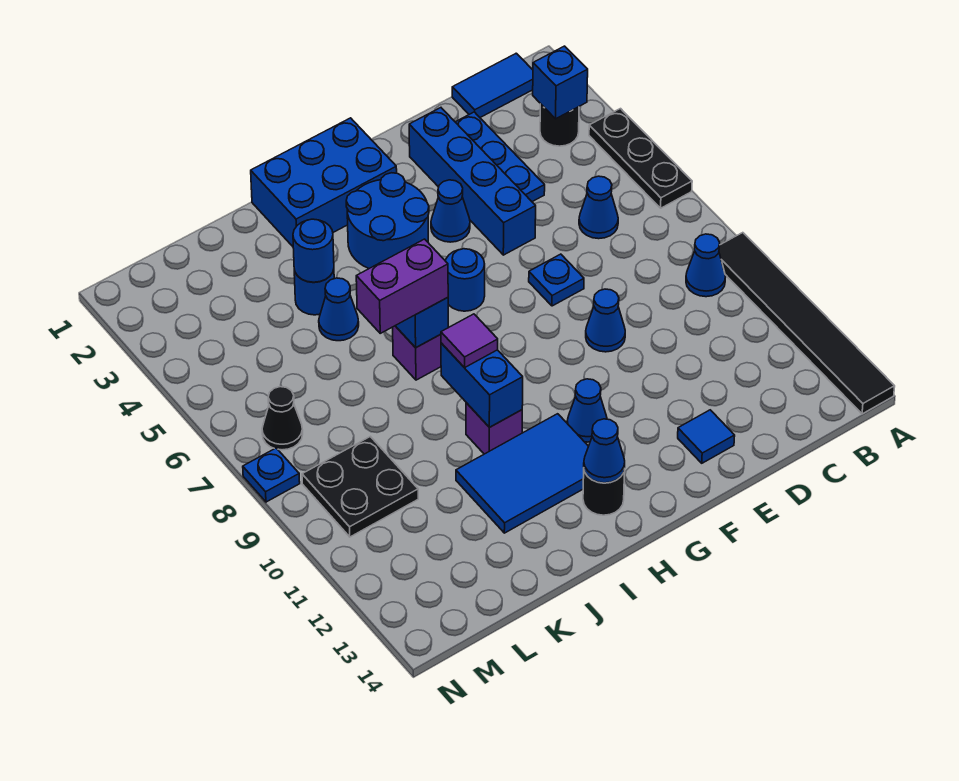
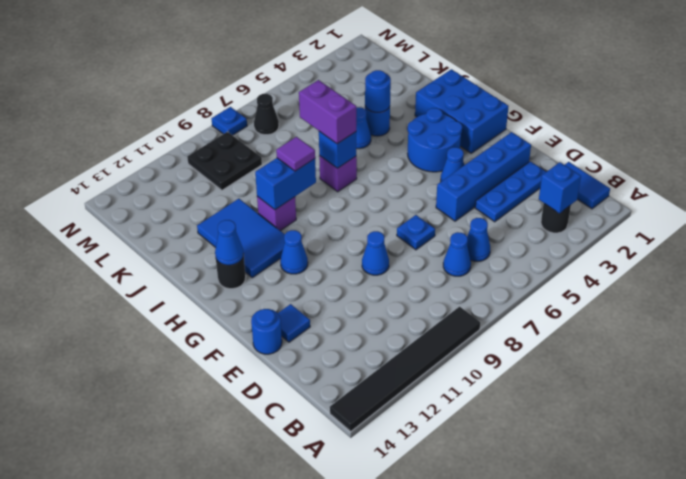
black 1x3 plate [589,109,692,208] -> none
blue 1x1 cone [686,234,726,297] -> blue 1x1 cone moved to [443,232,471,276]
blue 1x1 round brick [446,249,485,311] -> blue 1x1 round brick moved to [251,309,282,354]

